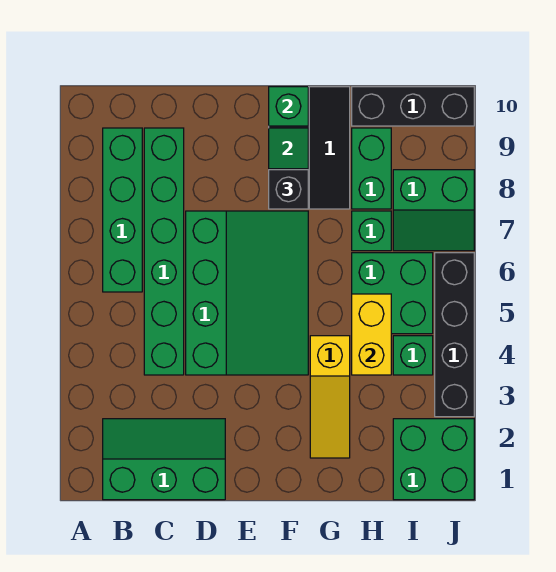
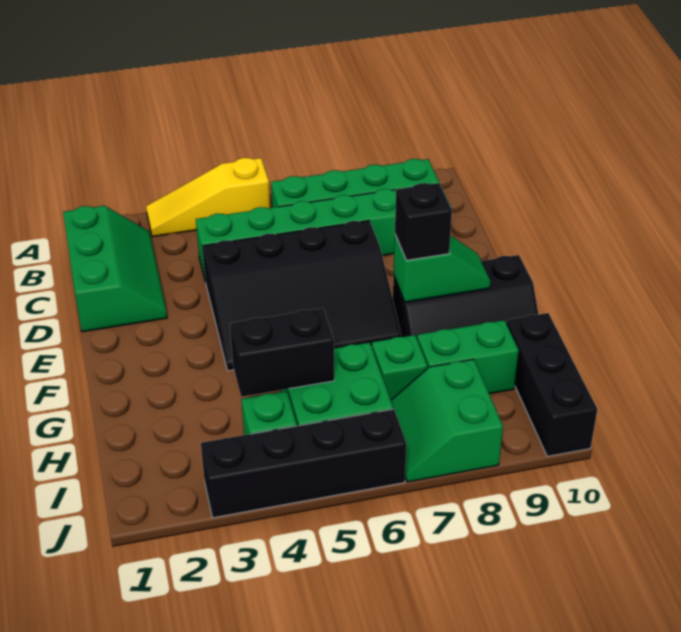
green 3x4 slope [186,211,308,375] -> black 3x4 slope [202,221,401,371]
green 1x1 brick [269,87,308,126] -> none
yellow 1x3 slope [310,336,350,458] -> yellow 1x3 slope moved to [146,158,270,237]
yellow 1x2 brick [352,294,391,375] -> black 1x2 brick [230,308,334,397]
green 2x2 brick [393,419,474,500] -> none

